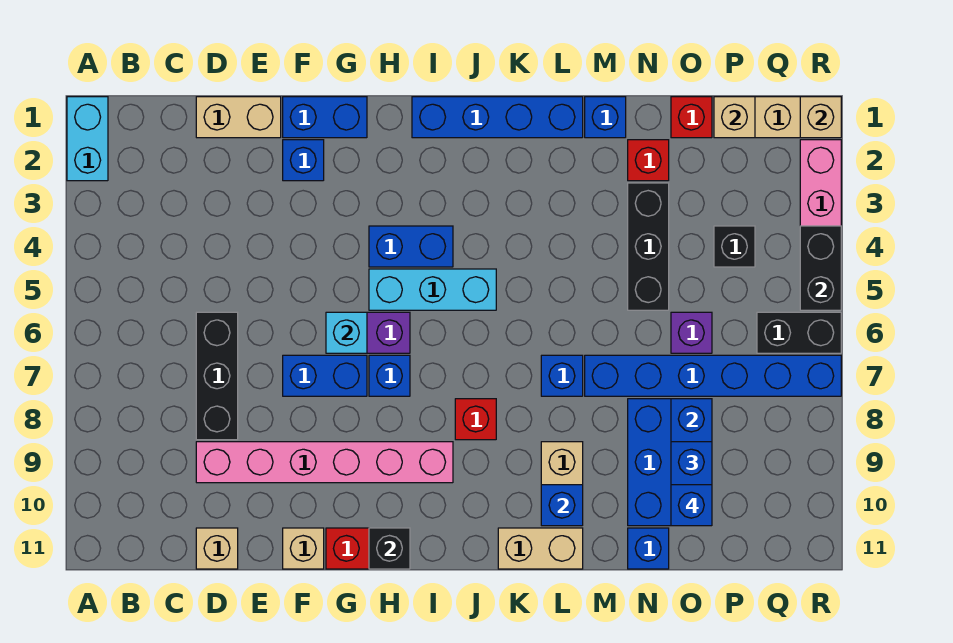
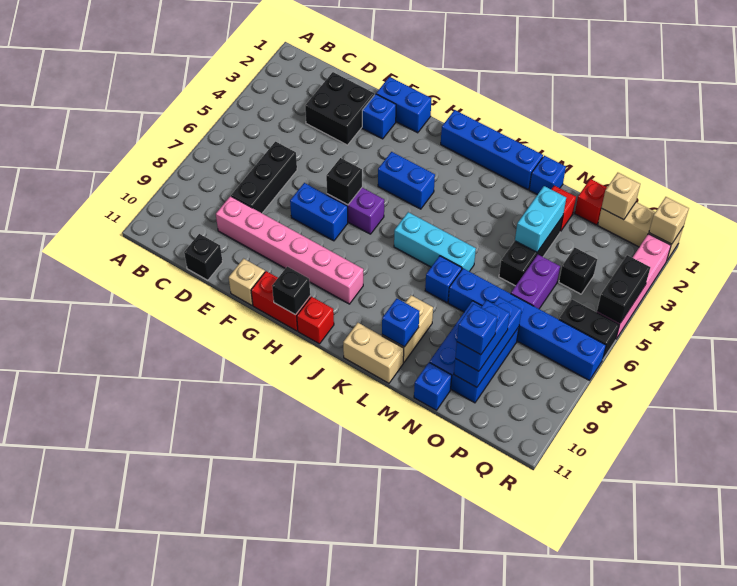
cyan 1x2 brick [67,97,108,181] -> cyan 1x2 brick moved to [515,186,566,252]
tan 1x2 brick [196,97,281,138] -> none
none -> black 2x2 brick [305,72,374,145]
tan 1x1 brick [196,528,238,569] -> black 1x1 brick [184,234,223,280]
cyan 1x1 brick [326,312,367,353] -> black 1x1 brick [326,158,362,205]
cyan 1x3 brick [369,269,496,310] -> cyan 1x3 brick moved to [394,212,476,271]
blue 1x1 brick [369,355,410,396] -> none
red 1x1 brick [455,399,496,440] -> red 1x1 brick moved to [297,297,334,344]
purple 1x1 brick [671,312,712,353] -> purple 1x2 brick [511,255,560,309]

